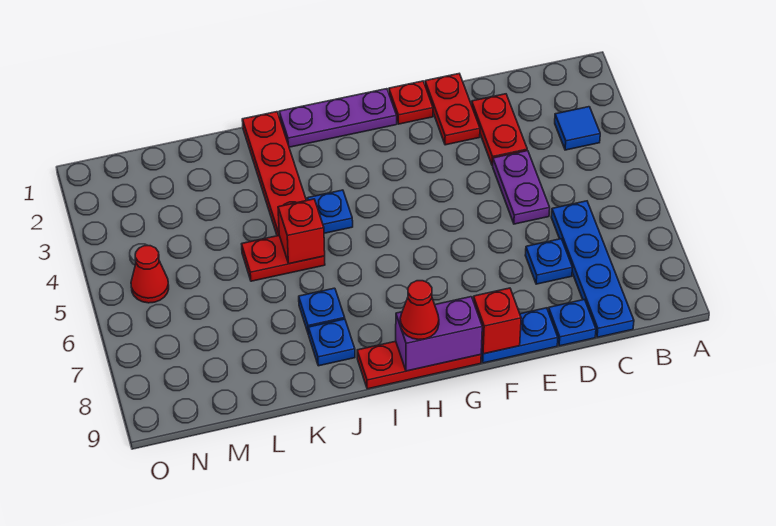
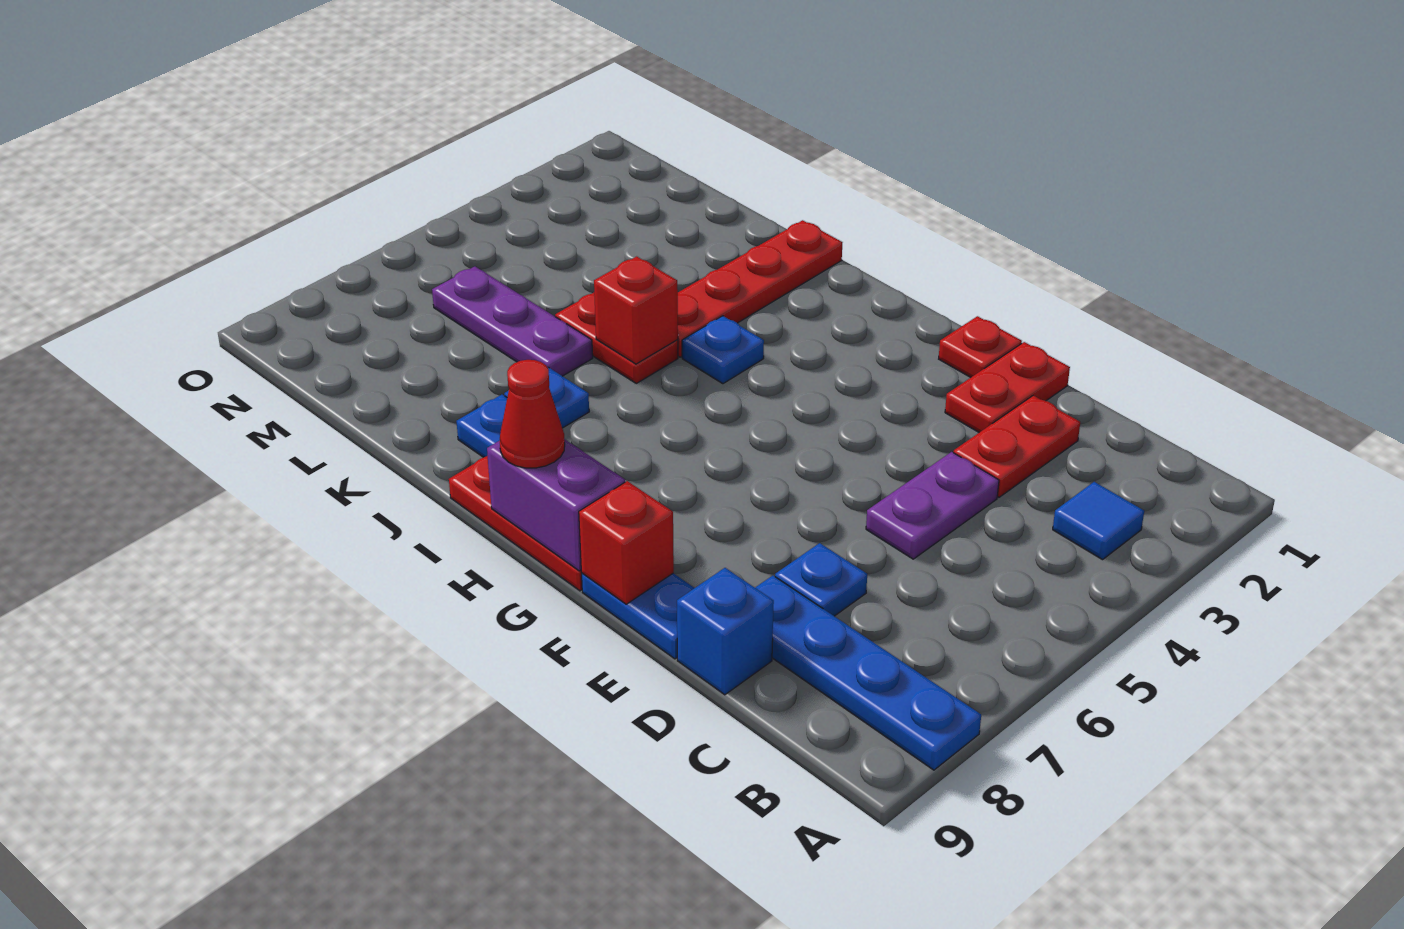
blue 1x4 plate [551,201,634,337] -> blue 1x4 plate turned to [755,576,981,770]
blue 1x1 plate [548,300,596,346] -> blue 1x1 brick [677,568,774,695]
purple 1x3 plate [279,89,397,147] -> purple 1x3 plate moved to [432,266,593,376]
red 1x1 cone [131,246,169,303] -> none

